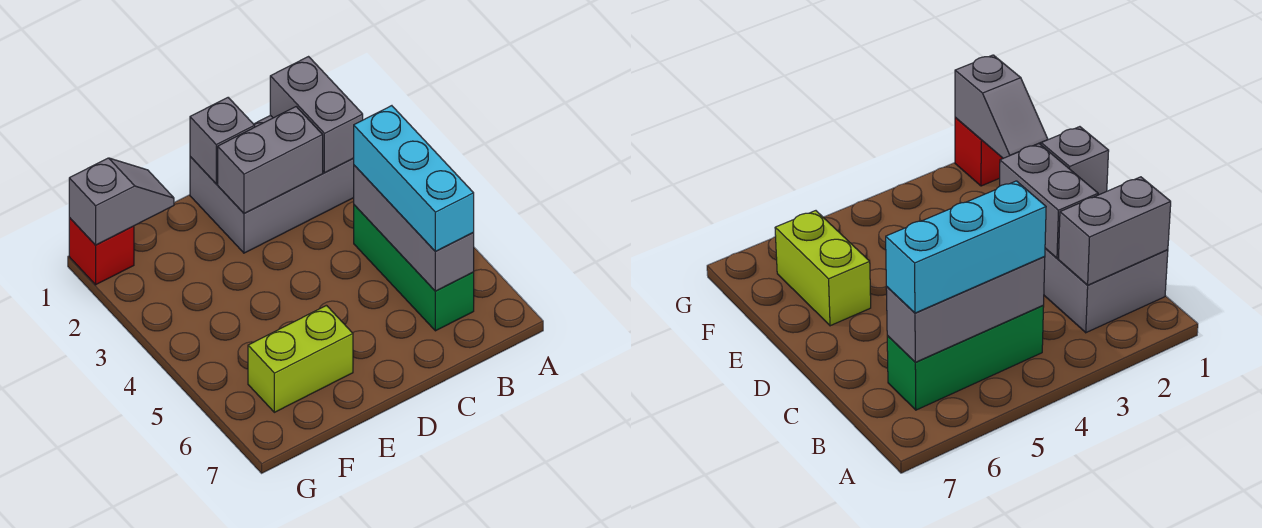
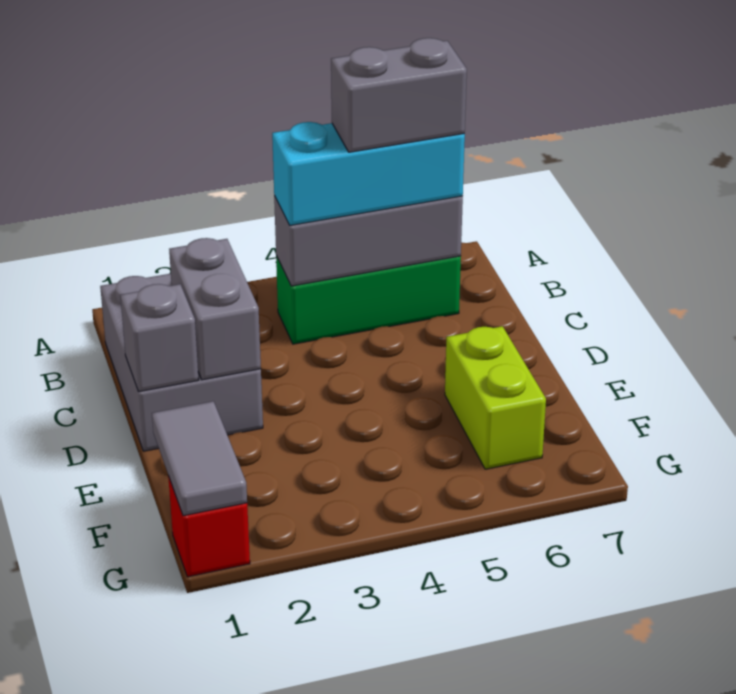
grey 1x2 brick [270,57,363,173] -> grey 1x2 brick moved to [331,38,467,152]
grey 1x2 slope [69,158,174,245] -> grey 1x2 tile [152,401,247,516]

